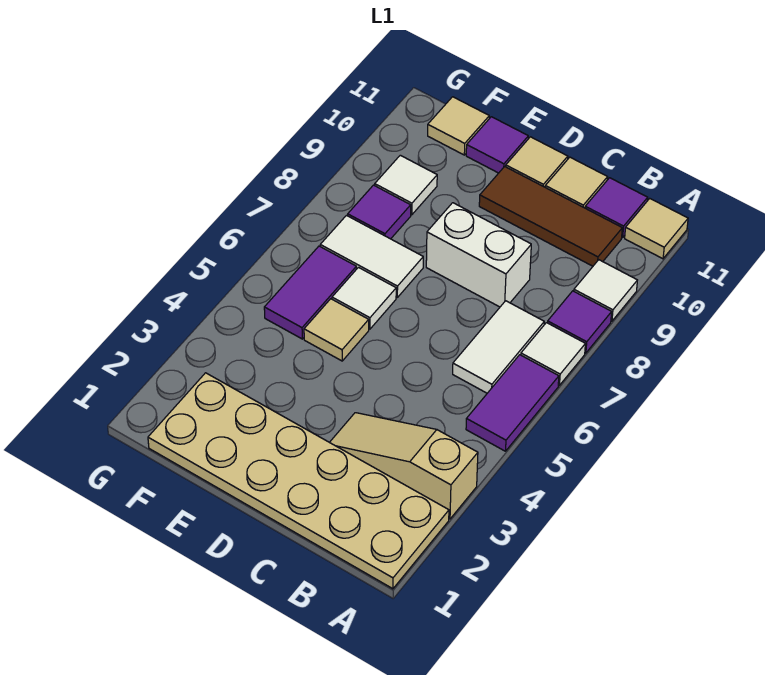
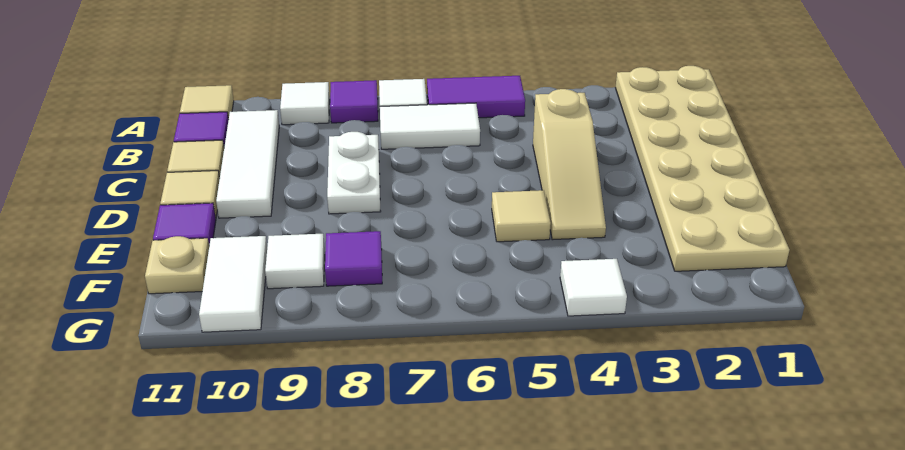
tan 1x3 slope [330,413,478,519] -> tan 1x3 slope moved to [533,89,606,240]
brown 1x3 tile [479,166,622,266] -> white 1x3 tile [216,110,279,218]
white 1x2 brick [426,203,531,307] -> white 1x2 plate [327,132,381,214]
white 1x1 tile [332,267,396,329] -> white 1x1 tile moved to [560,259,627,316]
white 1x2 tile [320,216,423,297] -> white 1x2 tile moved to [199,236,267,332]
purple 1x2 tile [264,246,356,339] -> none
tan 1x1 tile [428,97,489,155] -> tan 1x1 plate [145,236,209,294]

